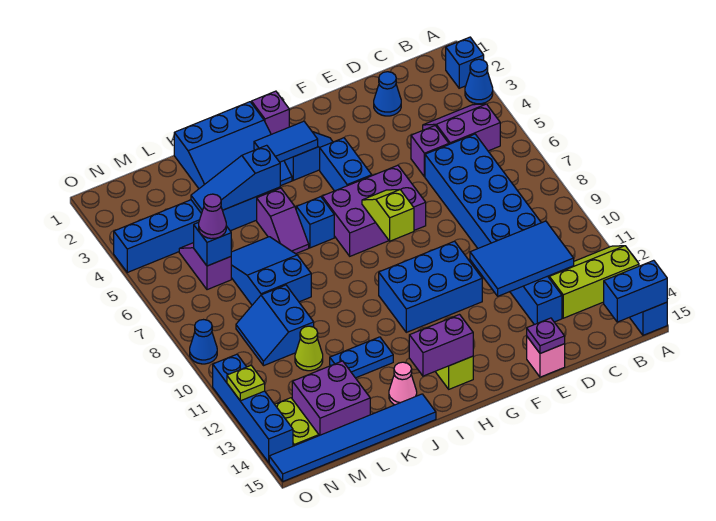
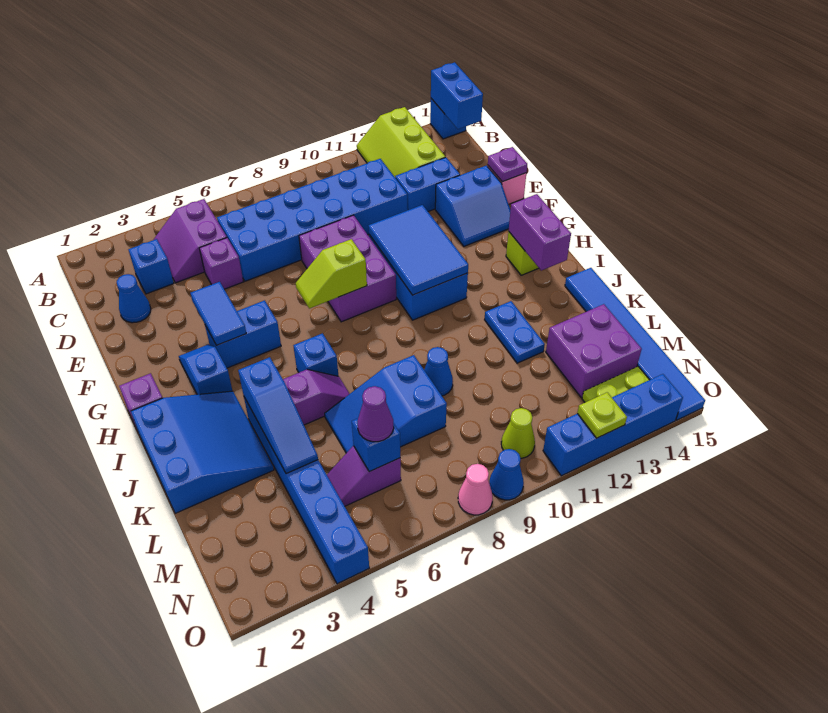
blue 1x1 brick [446,37,484,88] -> blue 1x1 brick moved to [128,239,174,294]
blue 1x1 cone [465,59,493,104] -> blue 1x1 cone moved to [424,347,453,396]
blue 2x3 tile [470,221,574,296] -> blue 2x3 tile moved to [369,205,468,295]
purple 2x3 brick [322,165,426,256] -> purple 2x3 brick moved to [299,215,396,322]
blue 1x2 tile [254,121,318,162] -> blue 1x2 tile moved to [191,282,246,345]
pink 1x1 cone [389,362,417,405] -> pink 1x1 cone moved to [458,464,493,515]
blue 2x2 slope [236,285,314,366] -> blue 2x2 slope moved to [435,166,510,246]
lime 1x1 cone [295,326,323,371] -> lime 1x1 cone moved to [501,408,535,458]

